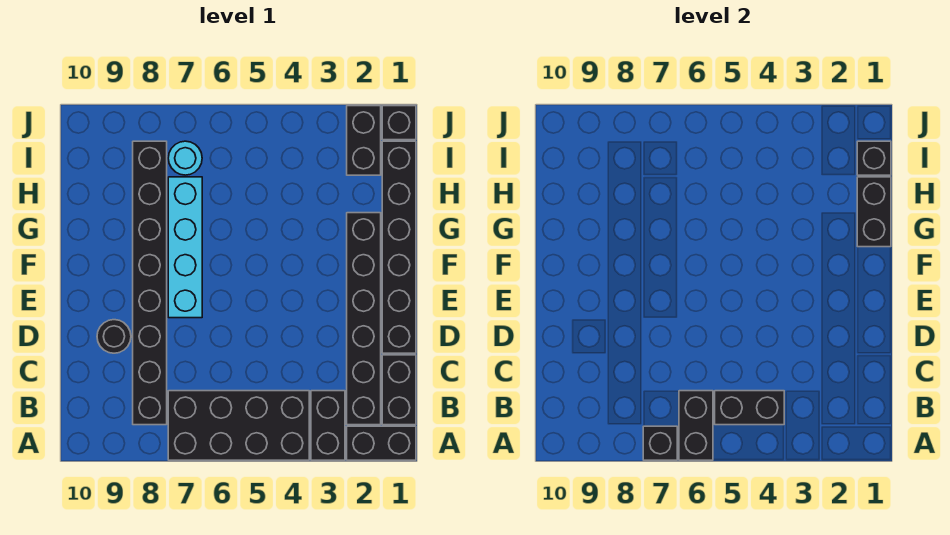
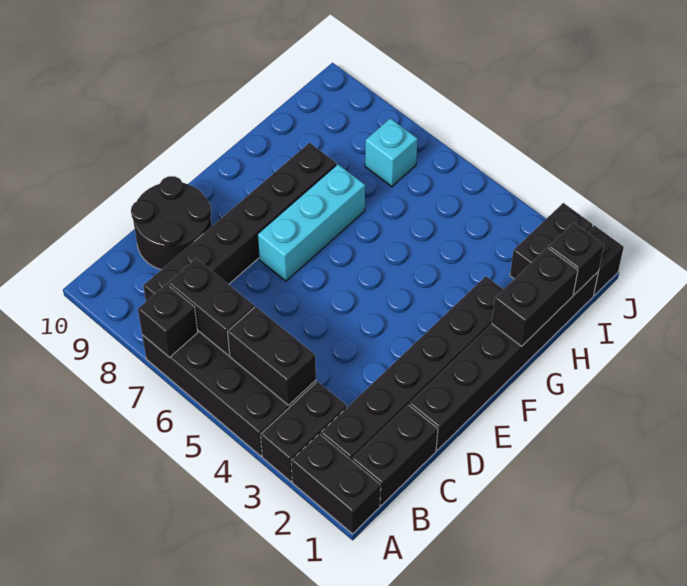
black 1x2 brick [679,391,713,460] -> black 1x2 brick turned to [168,258,254,355]
black 1x8 brick [133,141,167,425] -> black 1x6 brick [143,143,336,301]
black 1x1 round brick [97,320,131,353] -> black 2x2 round brick [131,176,212,270]
cyan 1x4 brick [168,177,202,318] -> cyan 1x3 brick [257,164,365,281]
cyan 1x1 round brick [168,141,202,175] -> cyan 1x1 brick [365,118,417,187]

